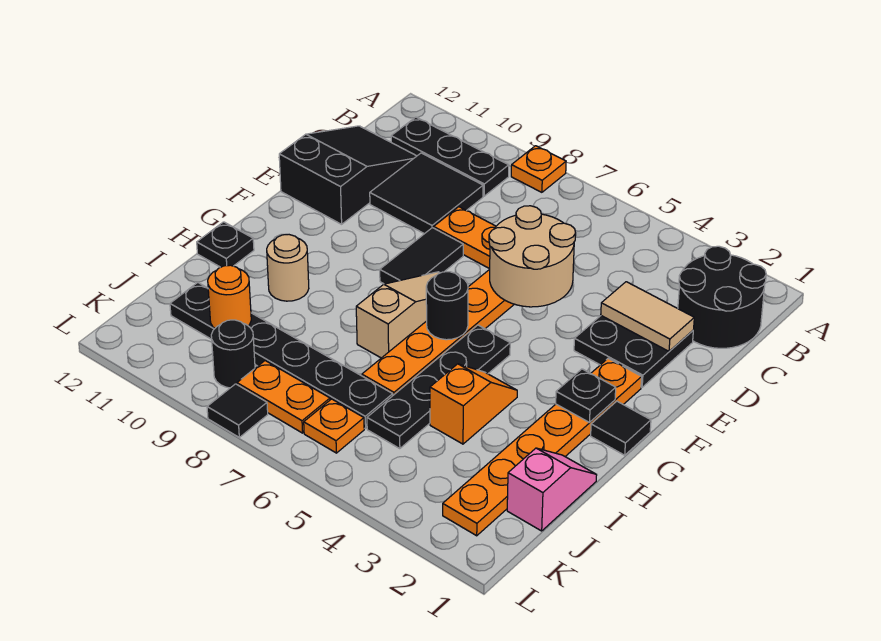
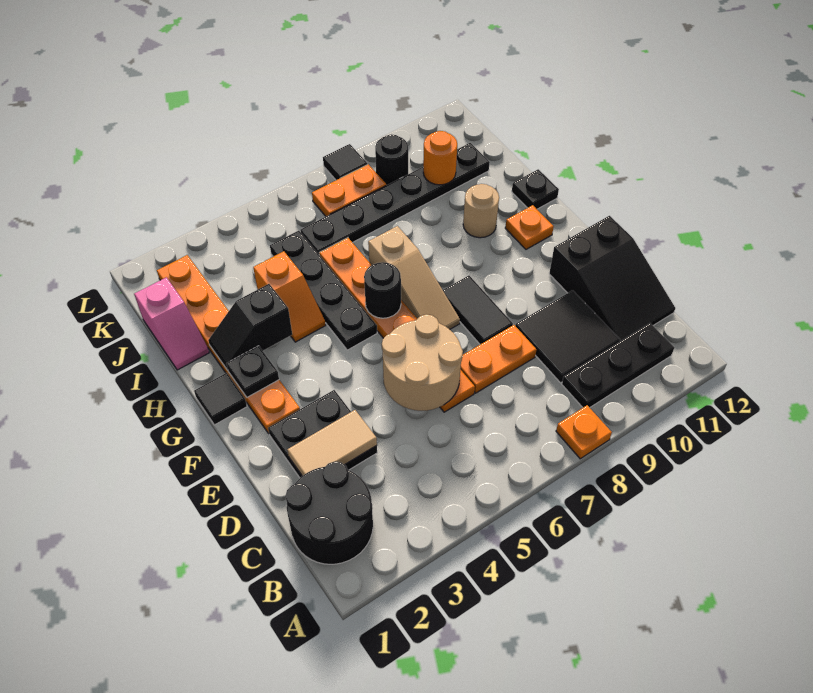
none -> black 1x2 slope [208,284,292,370]
orange 1x1 plate [304,399,364,453] -> orange 1x1 plate moved to [505,205,554,249]

